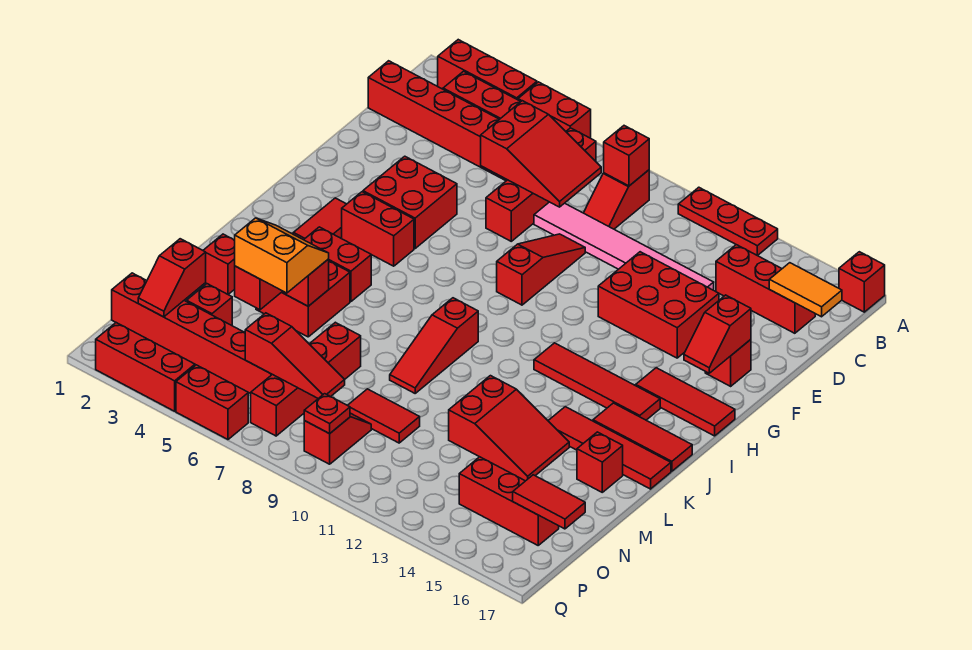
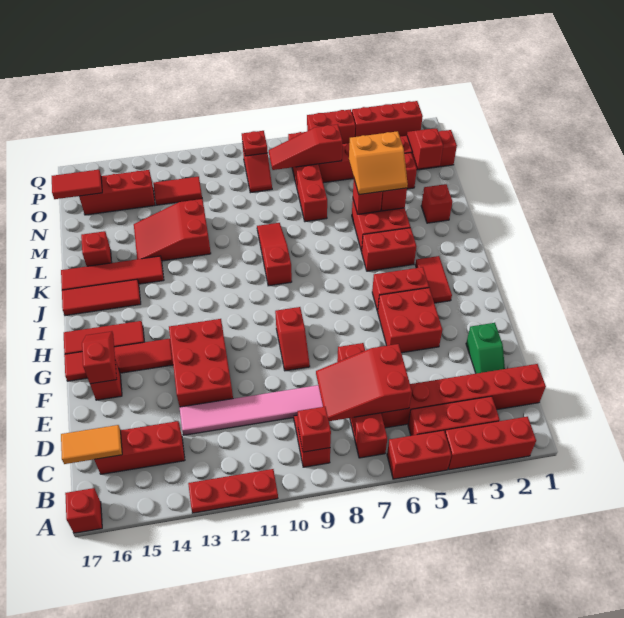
none -> green 1x2 slope [466,323,505,374]
red 1x3 slope [497,234,585,305] -> red 1x2 slope [275,307,310,371]
red 2x3 brick [598,252,719,358] -> red 2x3 brick turned to [169,319,233,407]
red 1x4 tile [534,343,660,420] -> red 1x4 tile moved to [64,339,173,381]
red 1x2 tile [348,389,420,443] -> red 1x2 tile moved to [153,177,202,205]

